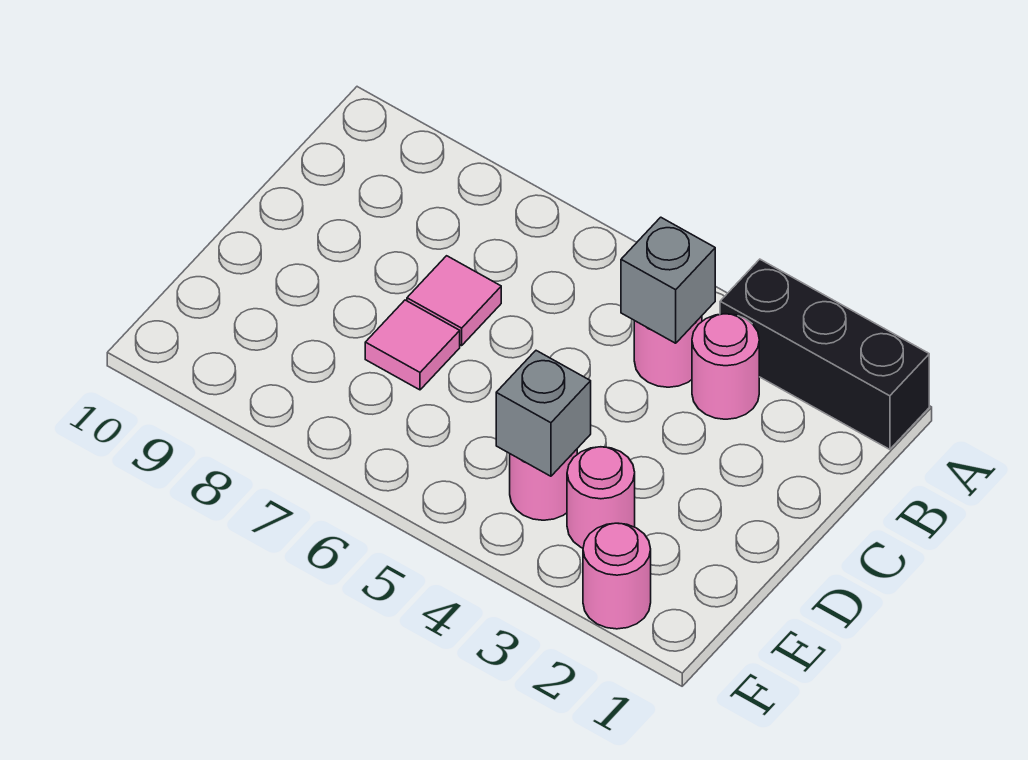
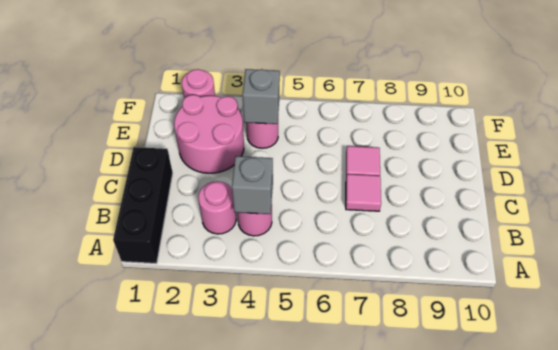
black 1x3 brick [720,259,929,449] -> black 1x3 brick turned to [113,147,173,264]
pink 1x1 round brick [567,447,635,548] -> pink 2x2 round brick [174,95,244,173]

